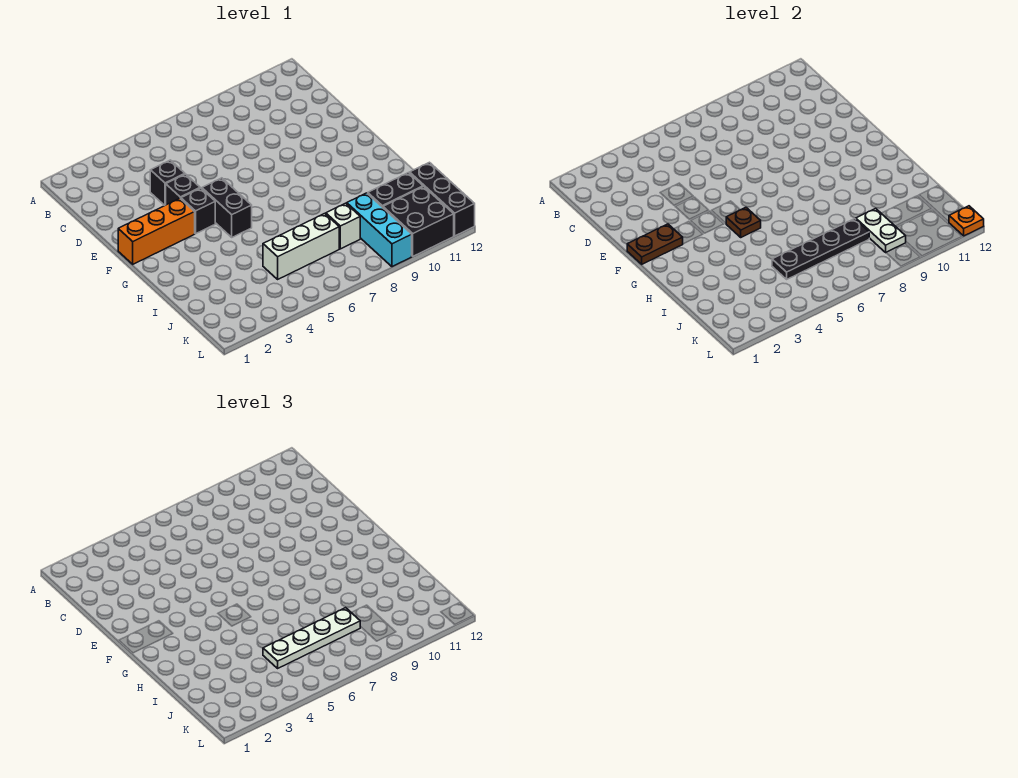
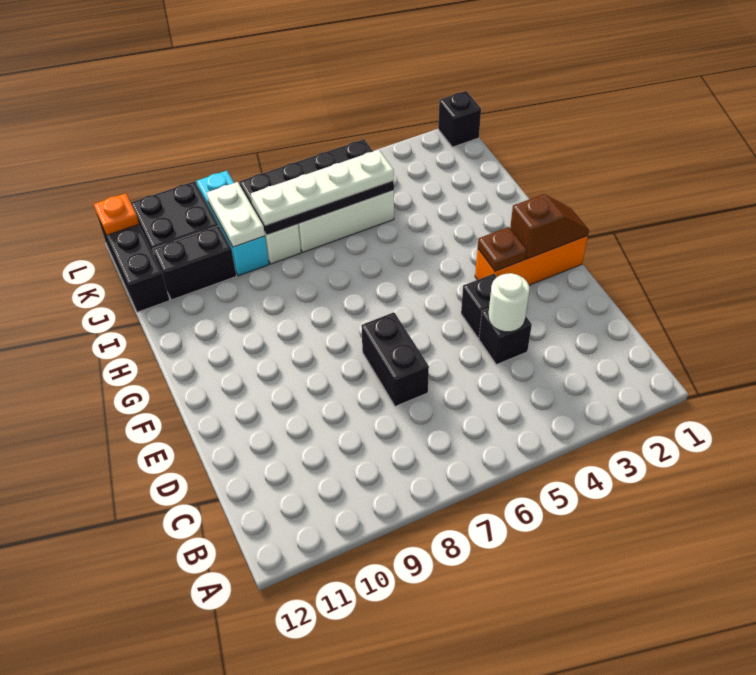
none -> white 1x1 round brick [488,273,529,332]
brown 1x2 plate [627,224,683,264] -> brown 1x2 slope [510,194,589,259]
black 1x1 brick [181,188,215,234] -> black 1x1 brick moved to [438,91,481,147]
black 1x2 brick [202,178,252,237] -> black 1x2 brick moved to [361,312,429,406]
brown 1x1 plate [726,207,761,237] -> brown 1x1 plate moved to [478,227,527,271]
black 1x4 plate [772,219,869,279] -> black 2x4 plate [239,139,394,235]

